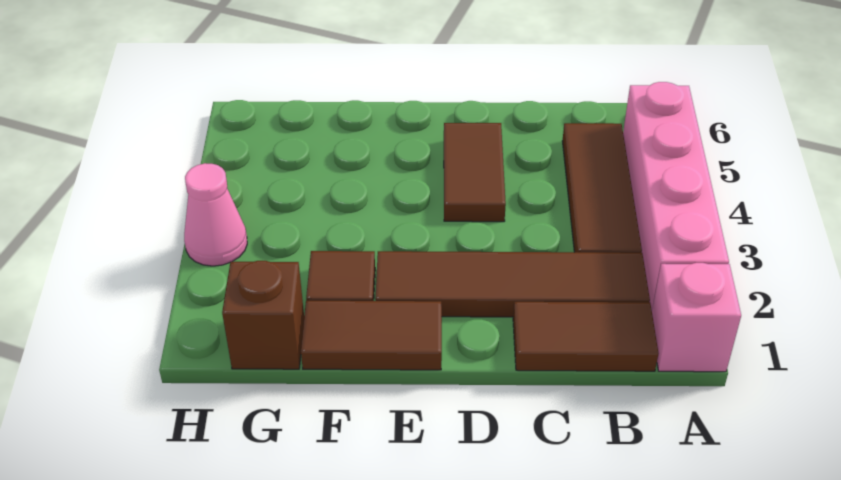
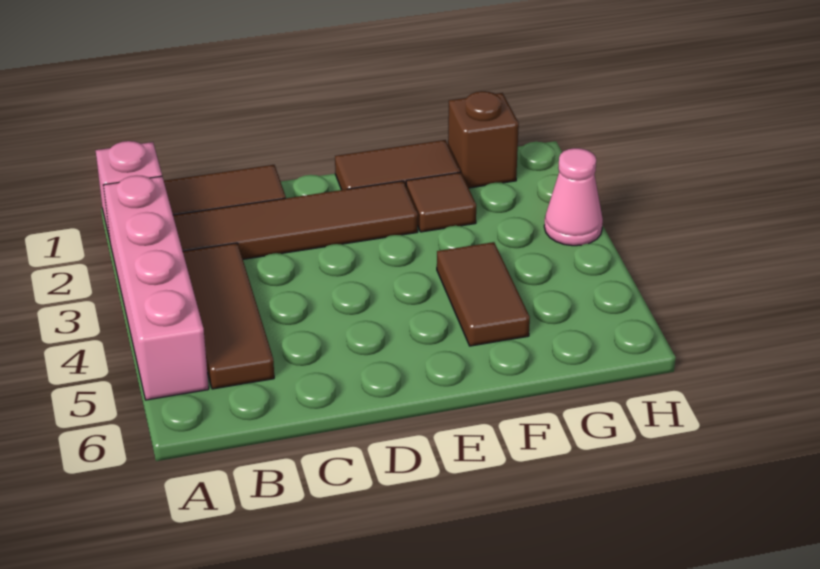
brown 1x2 tile [444,123,506,222] -> brown 1x2 tile moved to [437,242,530,346]

